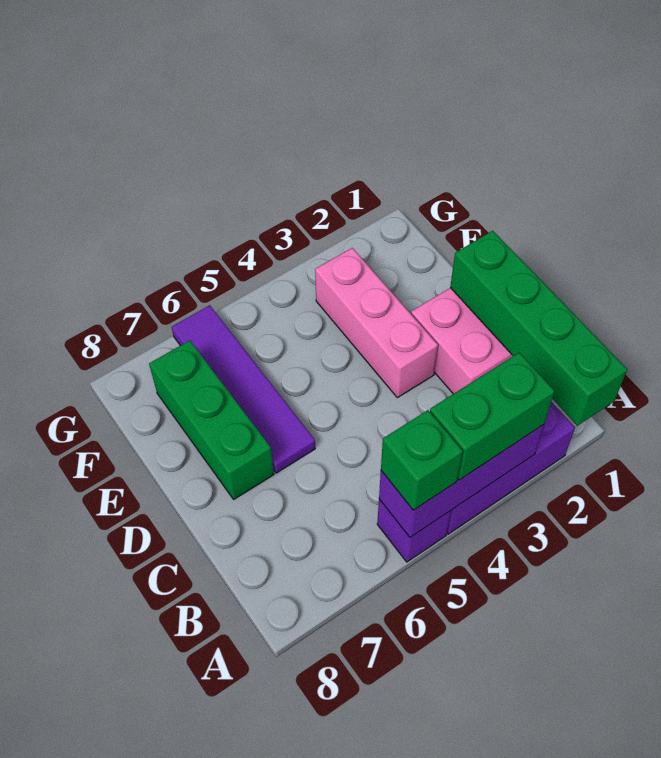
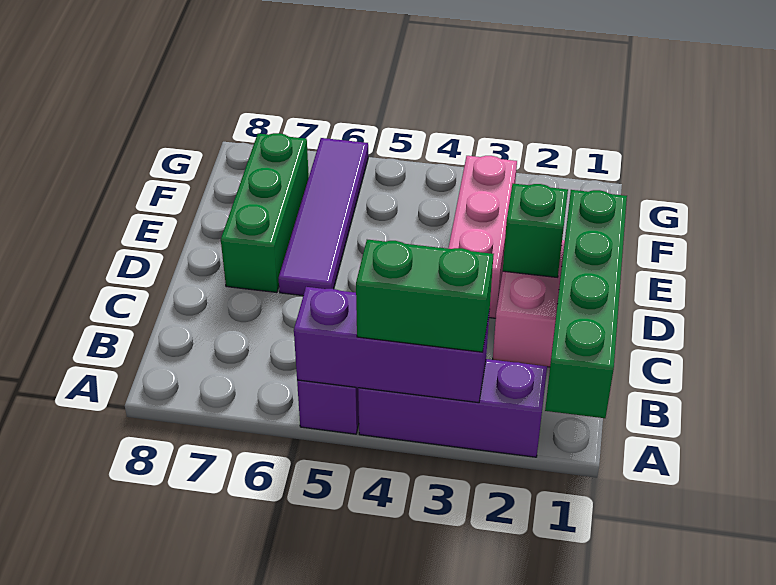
green 1x1 brick [381,410,463,510] -> green 1x1 brick moved to [503,184,568,277]

